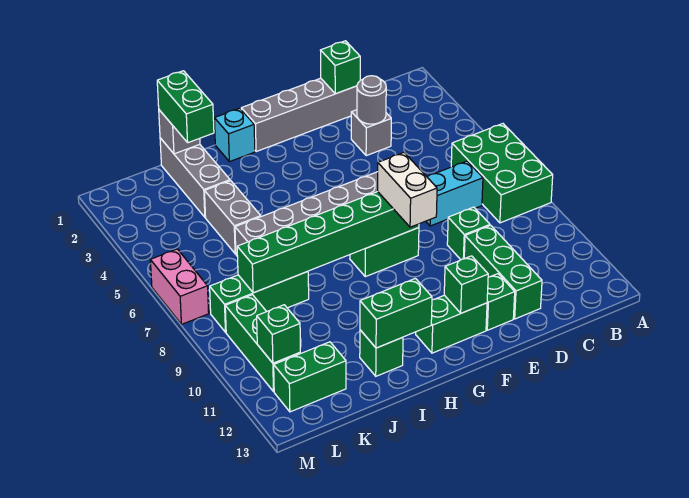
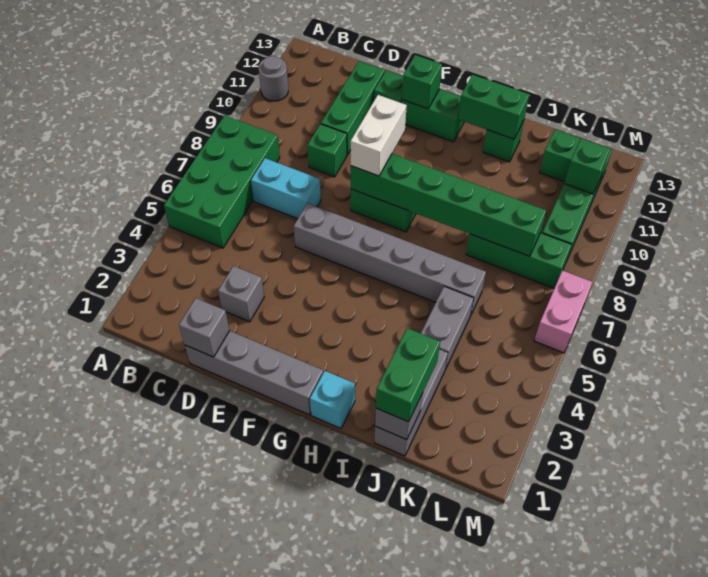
green 2x3 brick [451,124,553,223] -> green 2x4 brick [164,115,280,248]
green 1x1 brick [320,41,360,94] -> grey 1x1 brick [179,298,230,357]
grey 1x1 round brick [357,76,386,124] -> grey 1x1 round brick moved to [259,56,288,101]

